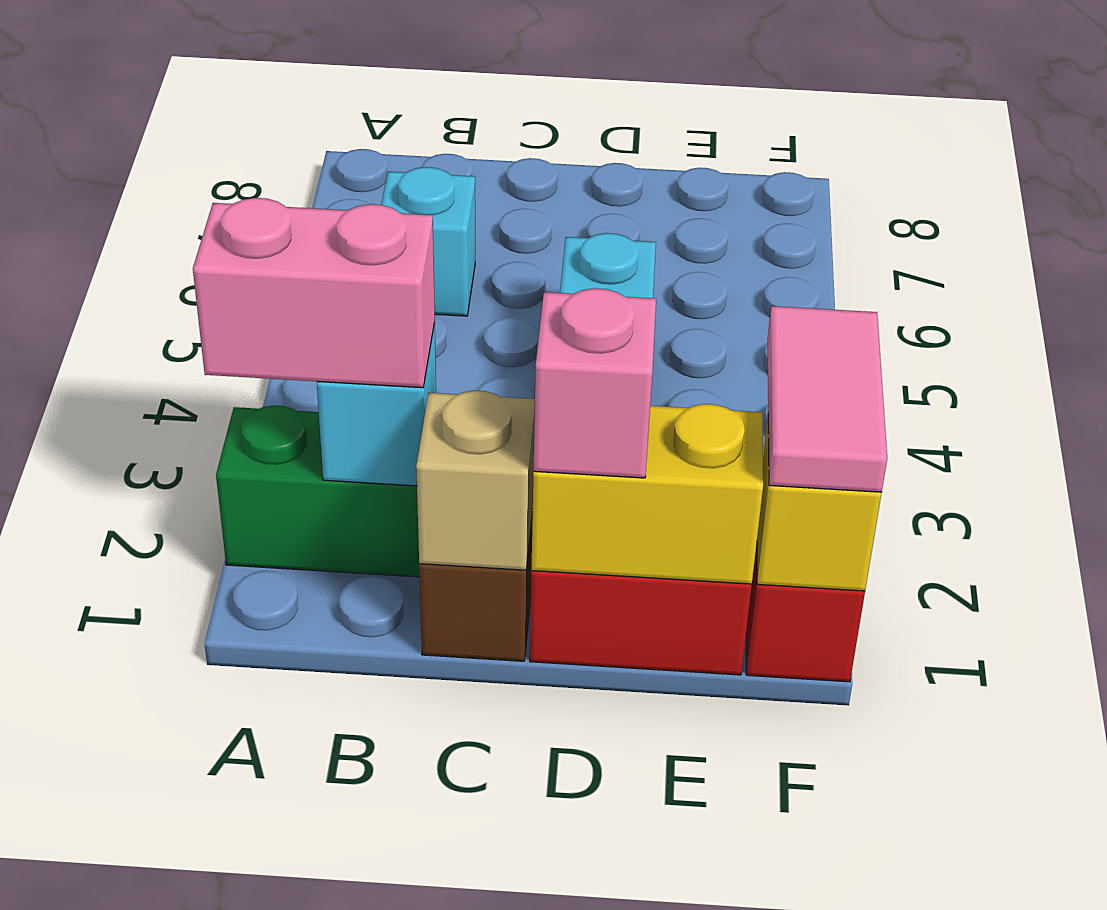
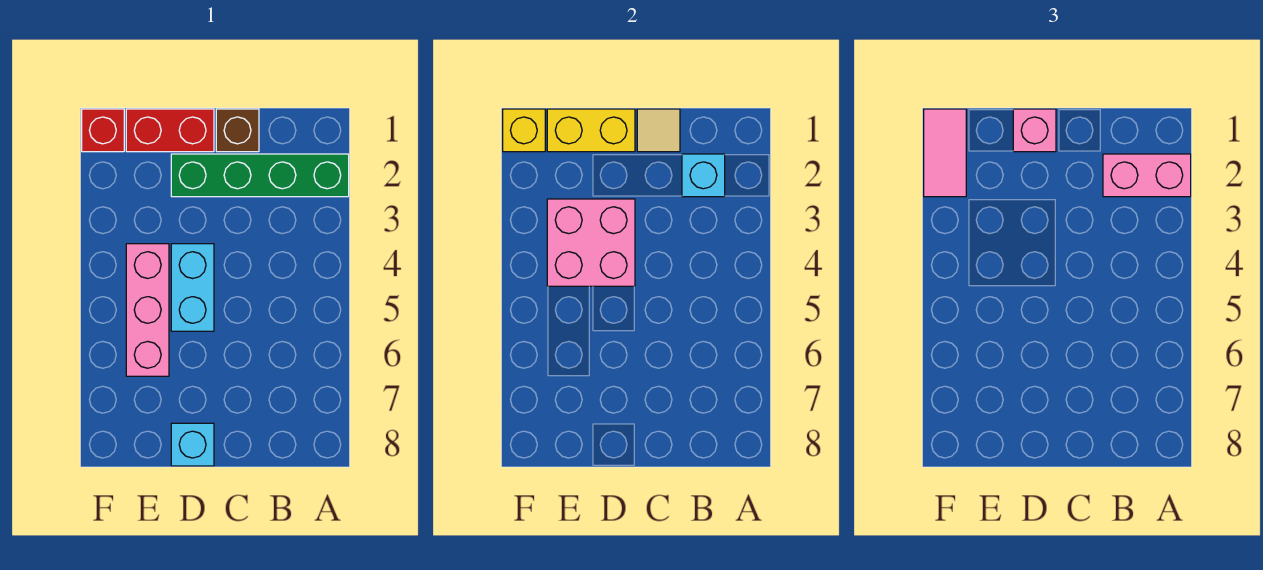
cyan 1x1 brick [381,167,475,316] -> cyan 1x1 brick moved to [171,423,214,466]
tan 1x1 brick [416,391,535,570] -> tan 1x1 tile [637,109,680,152]
none -> pink 2x2 brick [547,199,635,286]
none -> pink 1x3 brick [126,244,169,376]

